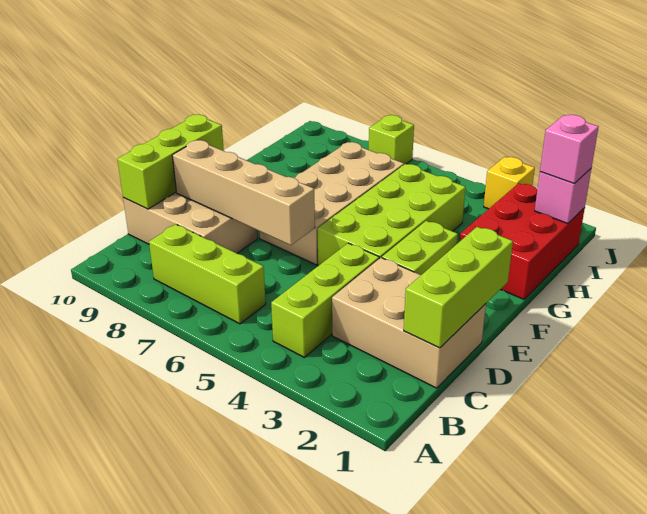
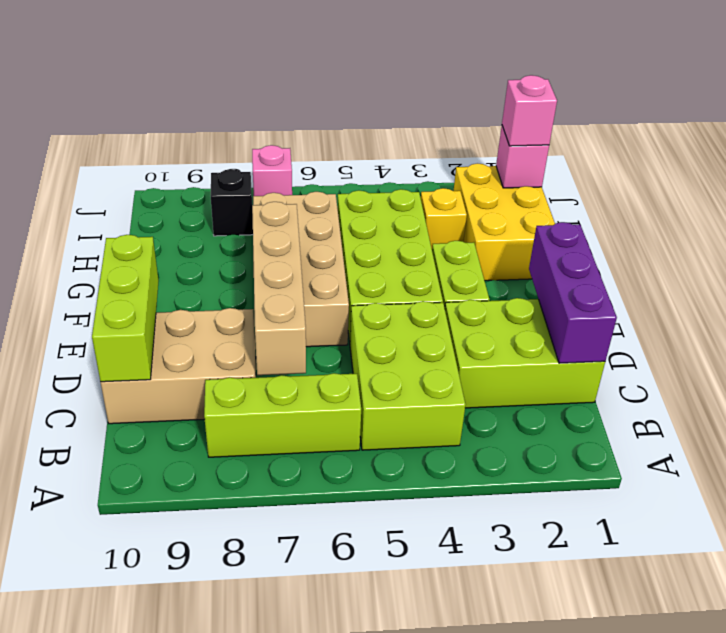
lime 1x3 brick [271,243,379,357] -> lime 2x3 brick [350,301,465,450]
tan 2x3 brick [332,258,486,388] -> lime 2x3 brick [445,298,605,408]
lime 1x3 brick [404,227,513,348] -> purple 1x3 brick [529,222,617,363]
tan 1x4 brick [172,140,315,245] -> tan 1x4 brick turned to [252,202,306,375]
red 2x3 brick [460,183,585,299] -> yellow 2x3 brick [454,163,555,281]
none -> black 1x1 brick [211,169,253,236]
yellow 1x1 brick [484,157,535,209] -> yellow 1x1 brick moved to [421,188,467,248]
lime 1x1 brick [368,115,414,164] -> pink 1x1 brick [252,145,292,196]

